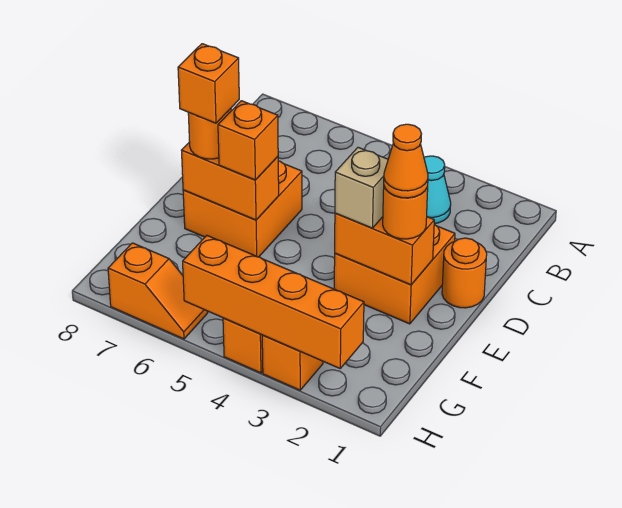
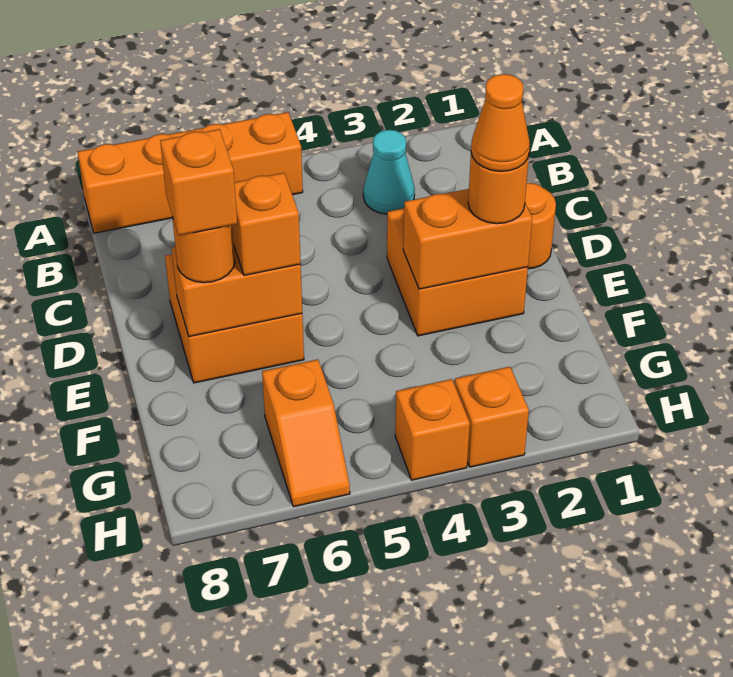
tan 1x1 brick [335,147,388,228] -> none
orange 1x4 brick [183,236,364,368] -> orange 1x4 brick moved to [78,112,303,233]
orange 1x2 slope [108,243,208,339] -> orange 1x2 slope turned to [262,359,350,507]

